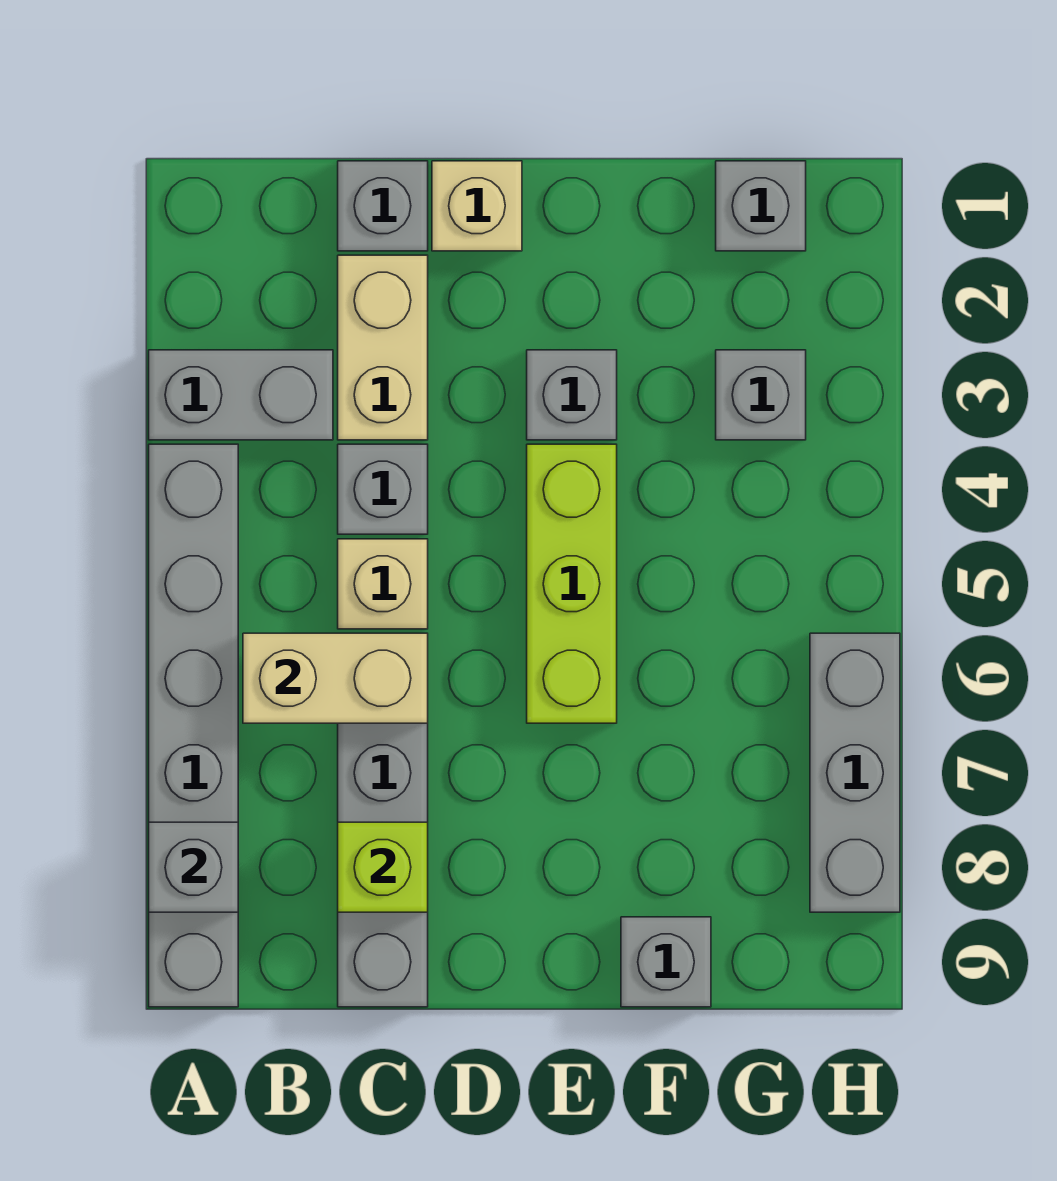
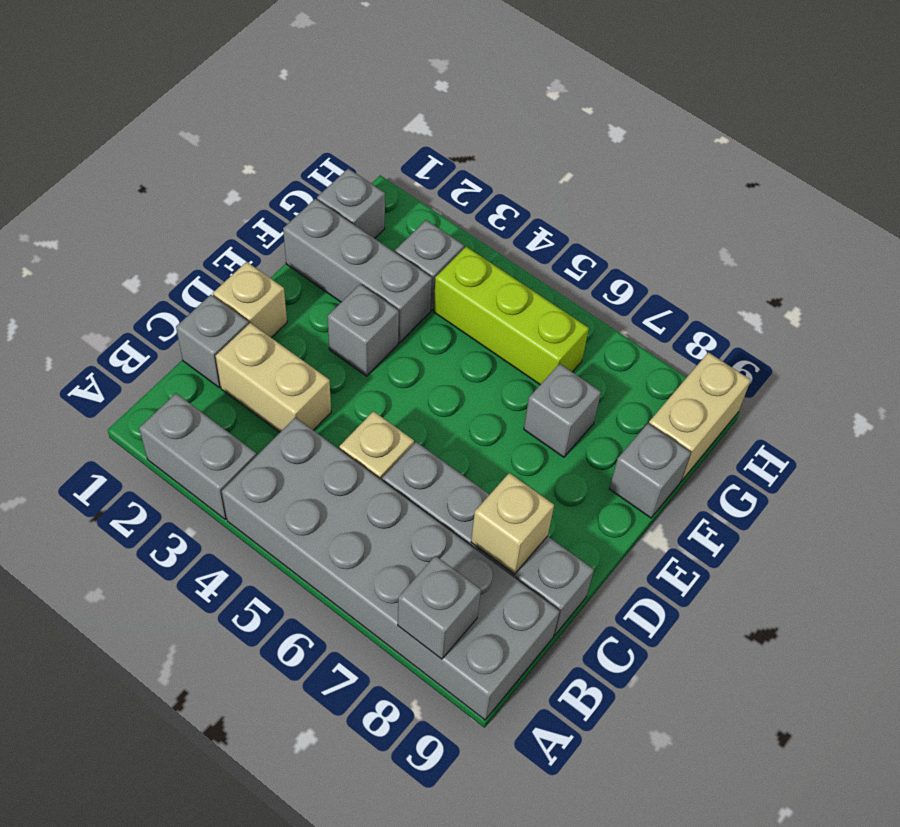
grey 1x2 brick [149,350,333,440] -> grey 1x2 brick turned to [139,393,256,519]
grey 1x6 brick [149,444,238,1007] -> grey 2x6 brick [222,417,560,720]
tan 1x2 brick [243,633,428,723] -> tan 1x2 brick moved to [649,352,751,481]
grey 1x1 brick [338,444,428,534] -> grey 1x1 brick moved to [524,364,601,457]
lime 1x1 brick [338,822,428,912] -> tan 1x1 brick [471,473,554,574]
lime 1x3 brick [527,444,617,723] -> lime 1x3 brick moved to [434,247,589,385]
grey 1x3 brick [810,633,900,912] -> grey 1x3 brick moved to [283,199,432,343]

